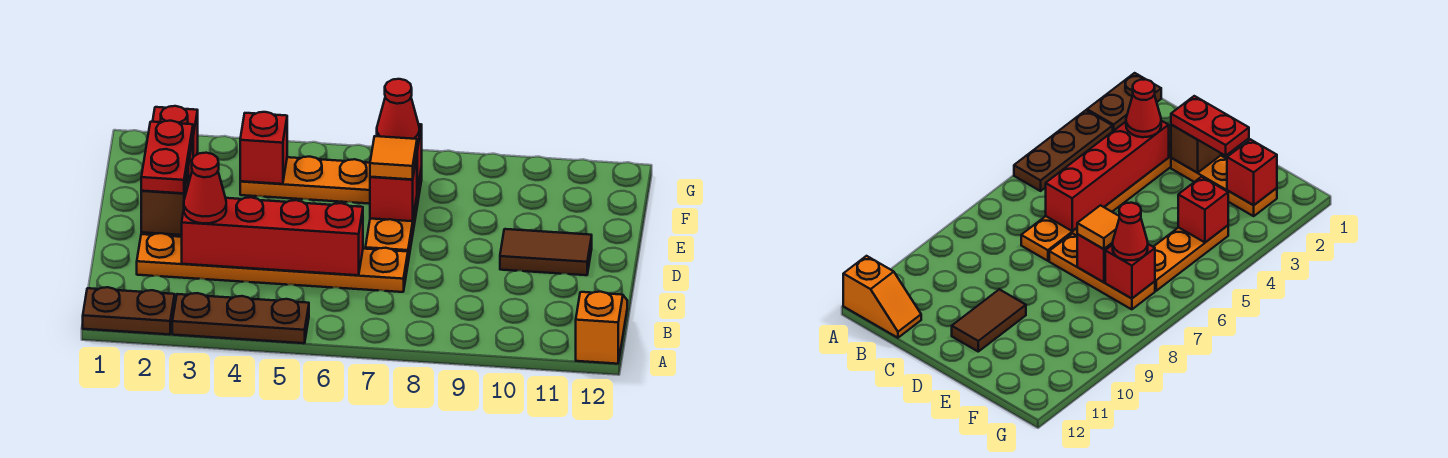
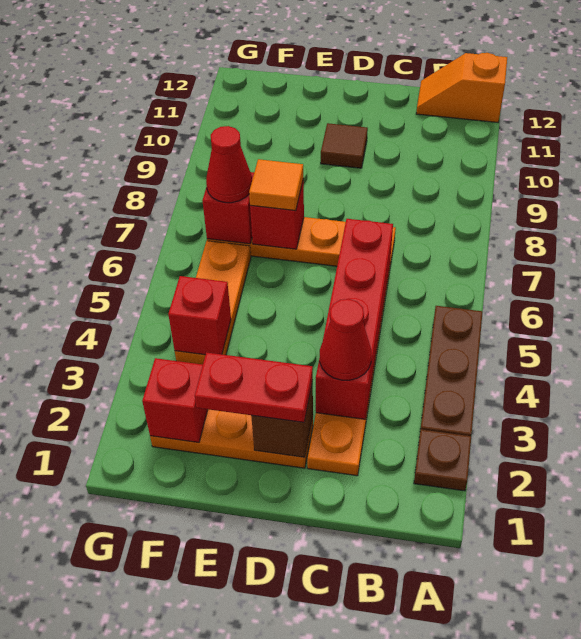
brown 1x2 plate [83,287,175,335] -> brown 1x1 plate [414,429,471,491]
brown 1x2 tile [500,229,592,275] -> brown 1x1 tile [321,123,368,168]

